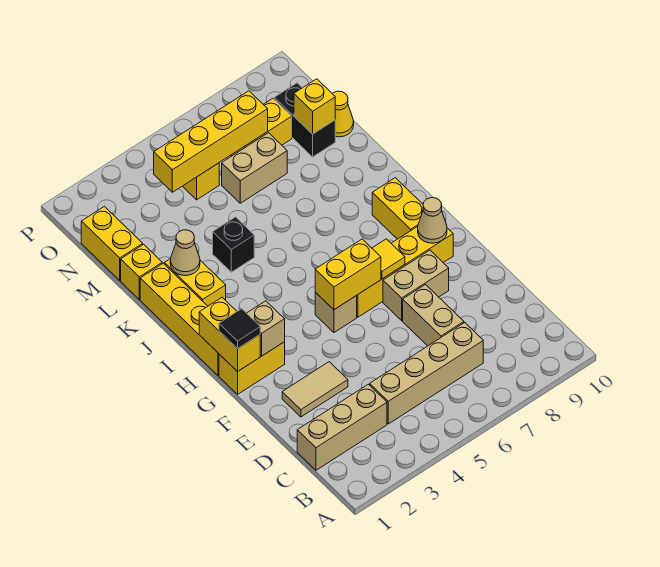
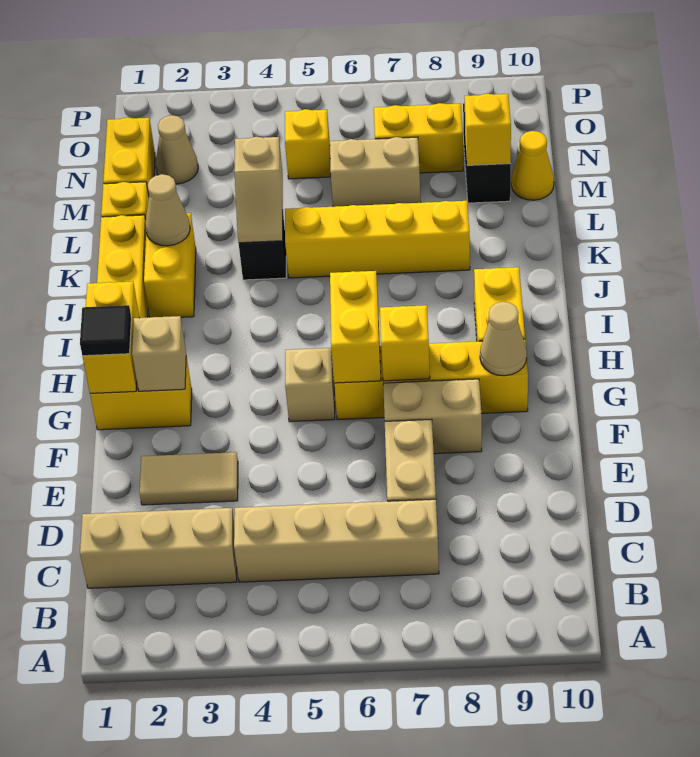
yellow 1x2 brick [315,239,381,310] -> yellow 1x2 brick turned to [330,271,381,383]
yellow 1x1 tile [372,239,405,279] -> yellow 1x1 brick [380,305,430,381]
none -> tan 1x2 slope [234,137,283,243]
none -> tan 1x1 cone [156,115,198,184]
yellow 1x4 brick [154,91,268,192] -> yellow 1x4 brick moved to [285,201,470,278]

